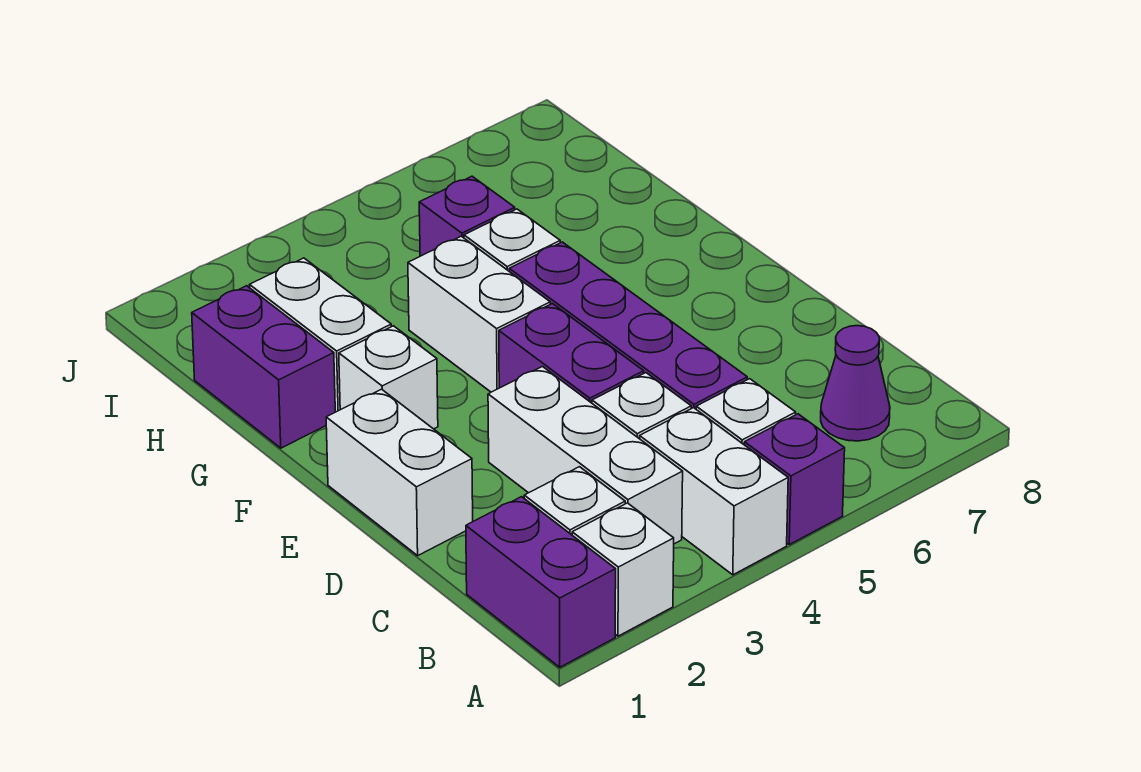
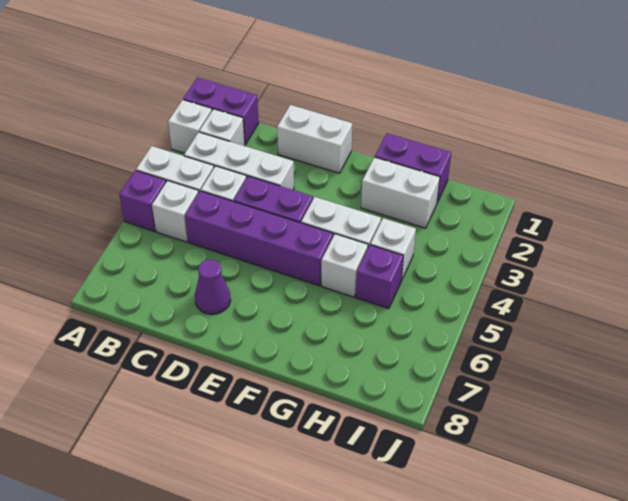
purple 1x1 cone [821,326,890,441] -> purple 1x1 cone moved to [195,259,231,314]
white 1x1 brick [339,326,438,429] -> white 1x1 brick moved to [370,218,416,281]

